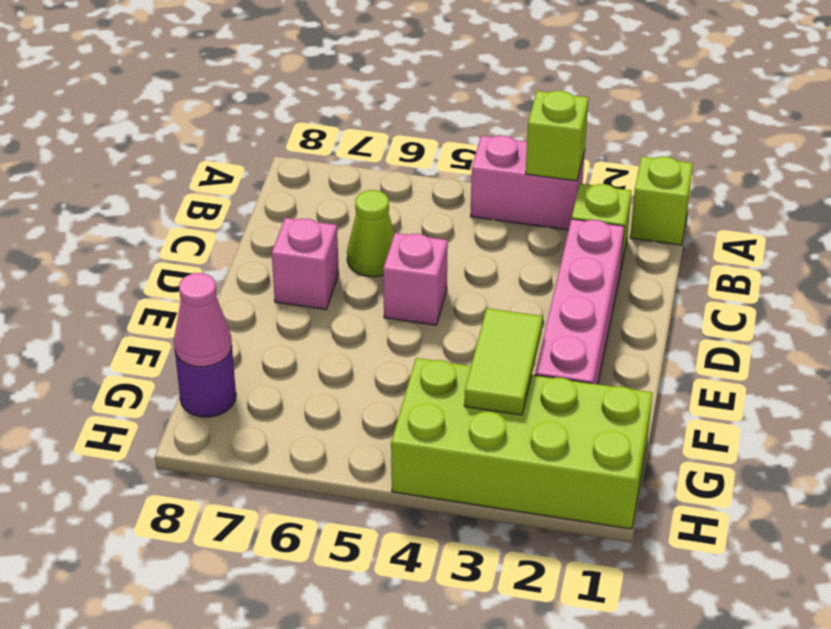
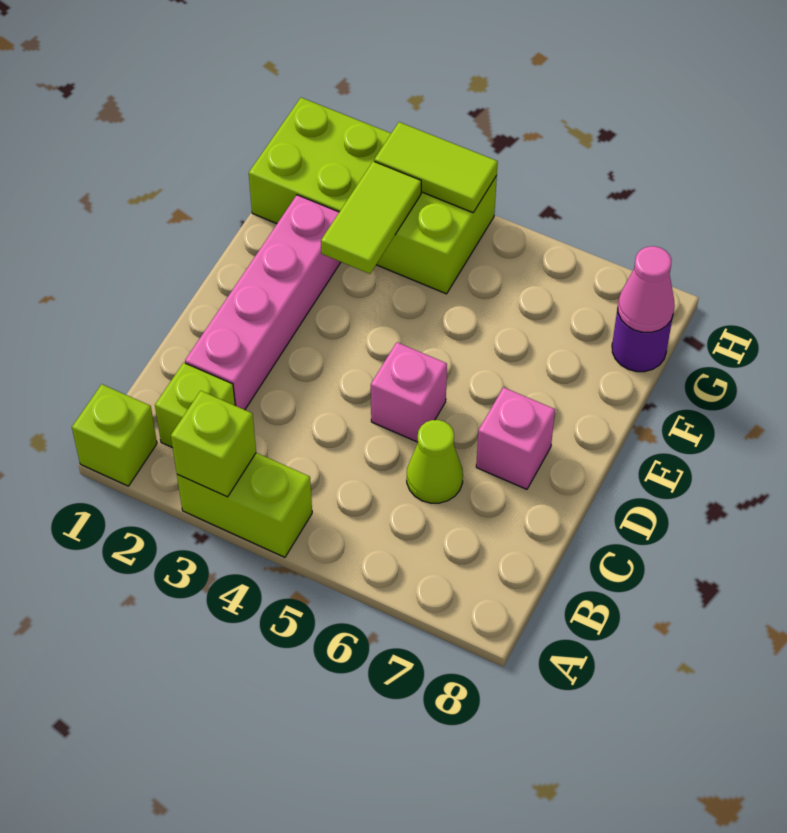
pink 1x2 brick [471,136,585,230] -> lime 1x2 brick [177,453,312,557]
none -> lime 1x2 tile [374,122,498,213]

